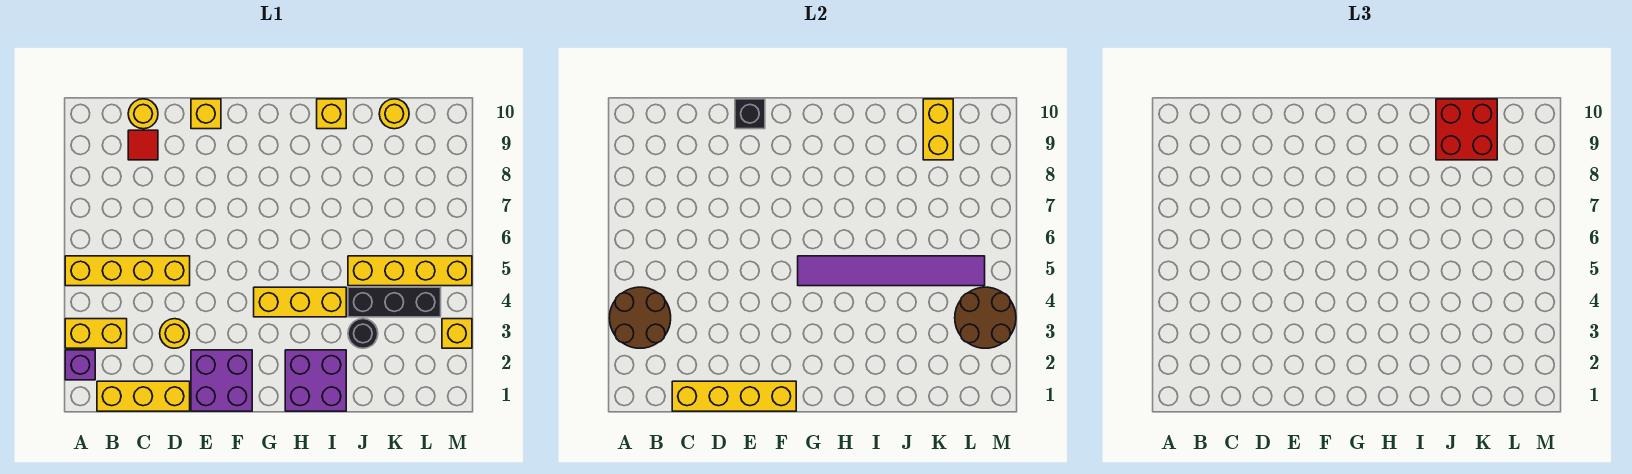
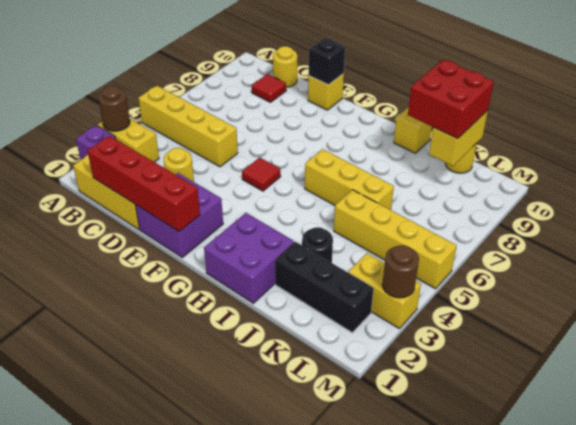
brown 2x2 round brick [610,287,671,348] -> brown 1x1 round brick [98,86,130,131]
yellow 1x4 brick [672,381,796,411] -> red 1x4 brick [88,136,200,232]
none -> red 1x1 tile [242,157,281,191]
yellow 1x3 brick [254,287,346,317] -> yellow 1x3 brick moved to [305,149,394,210]
purple 1x6 tile [798,256,985,286] -> none
black 1x3 brick [348,287,441,317] -> black 1x3 brick moved to [275,242,374,332]
brown 2x2 round brick [955,287,1016,348] -> brown 1x1 round brick [382,245,419,298]
yellow 1x1 brick [442,319,472,348] -> yellow 1x2 brick [348,253,421,328]

